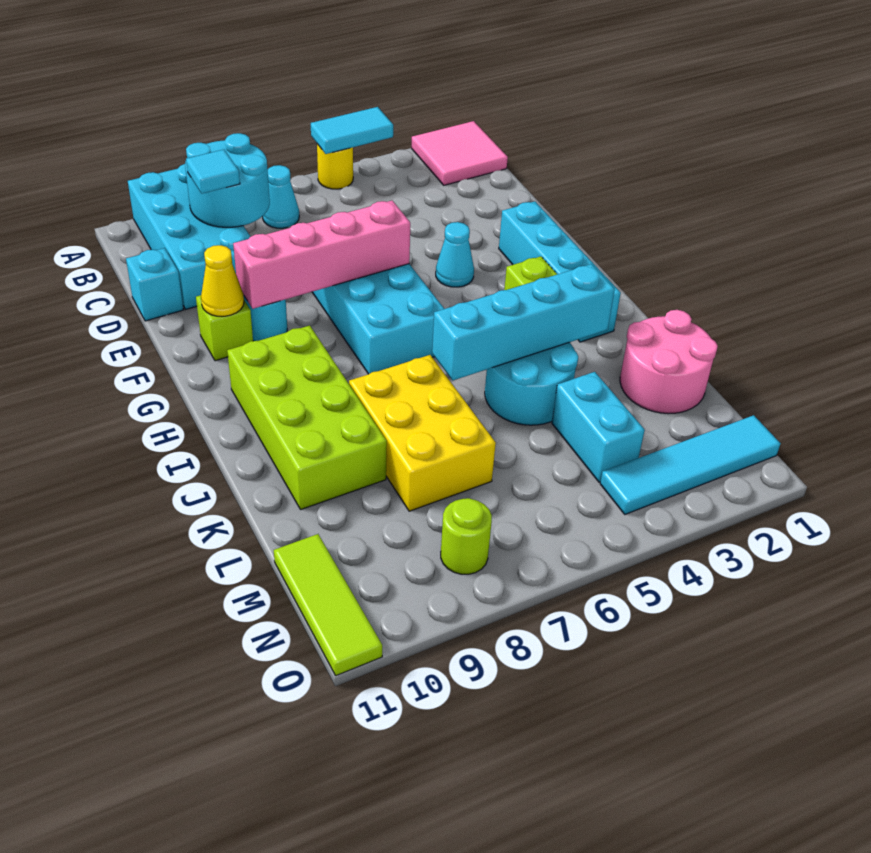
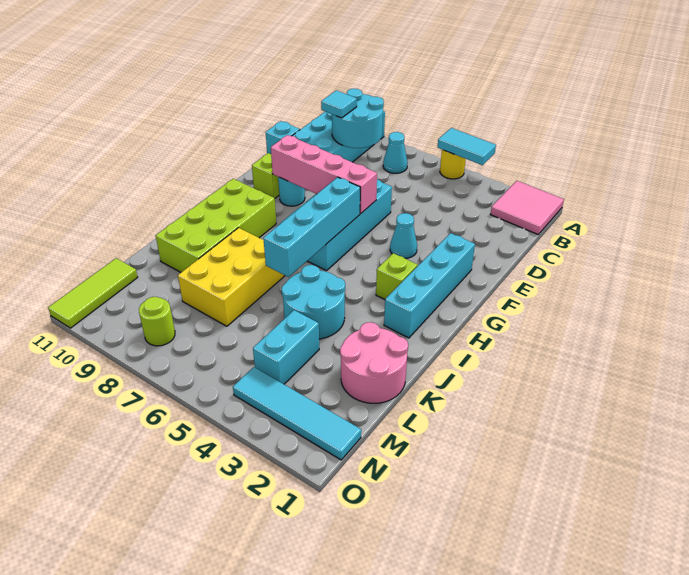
yellow 1x1 cone [201,245,244,316] -> none
cyan 1x4 brick [432,264,615,381] -> cyan 1x4 brick turned to [263,177,360,277]

